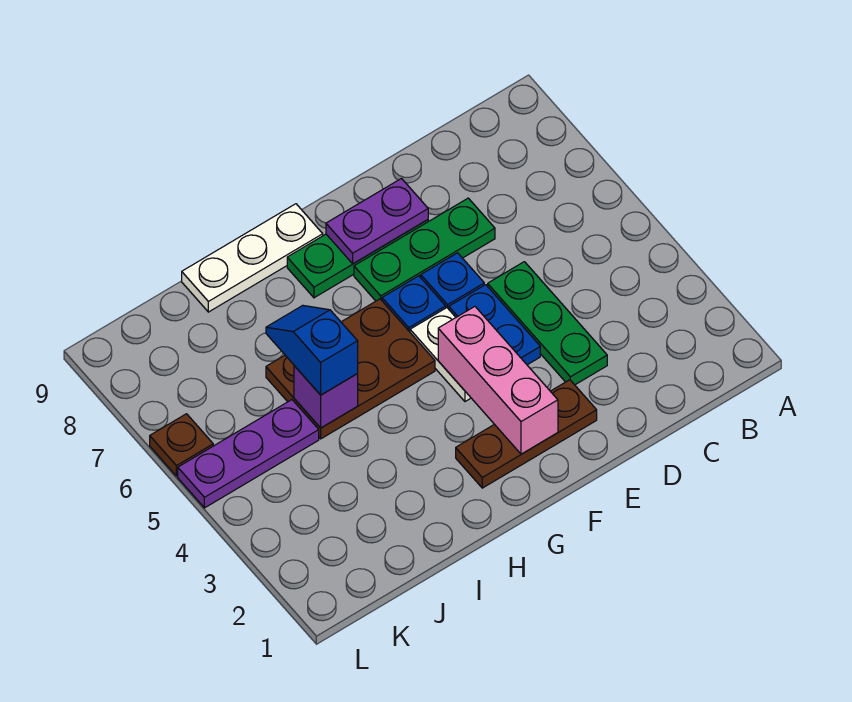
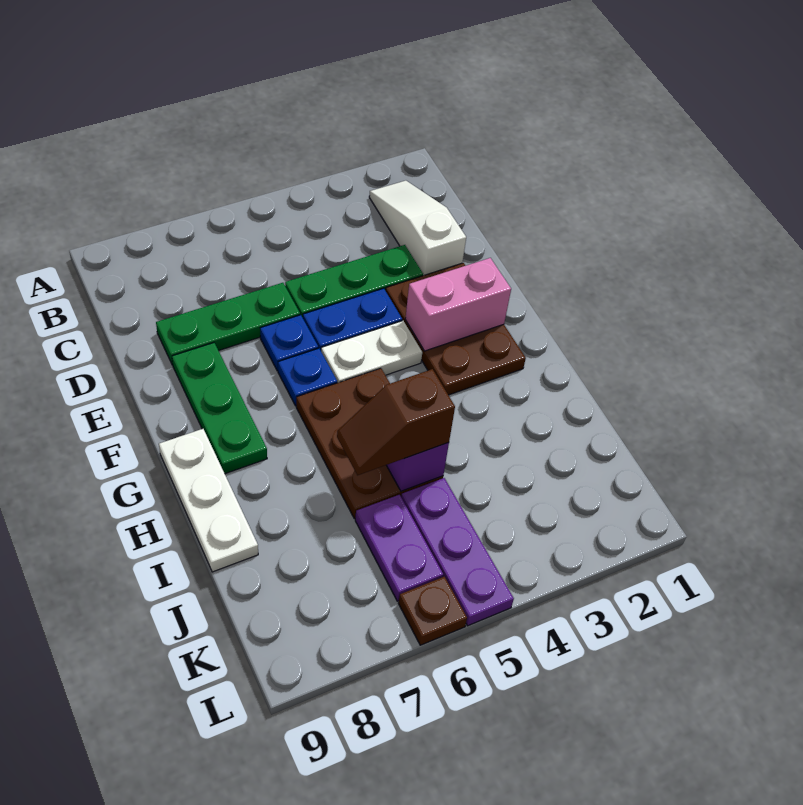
none -> white 1x3 slope [369,181,466,276]
green 1x3 plate [354,198,495,301] -> green 1x3 plate turned to [156,283,300,365]
brown 1x3 plate [456,380,597,488] -> brown 2x3 plate [386,263,526,395]
purple 1x2 plate [326,179,428,264] -> purple 1x2 plate moved to [355,495,443,601]
pink 1x3 brick [438,307,558,454] -> pink 1x2 brick [405,258,511,351]
blue 1x2 slope [266,306,358,395] -> brown 1x2 slope [337,369,455,475]

